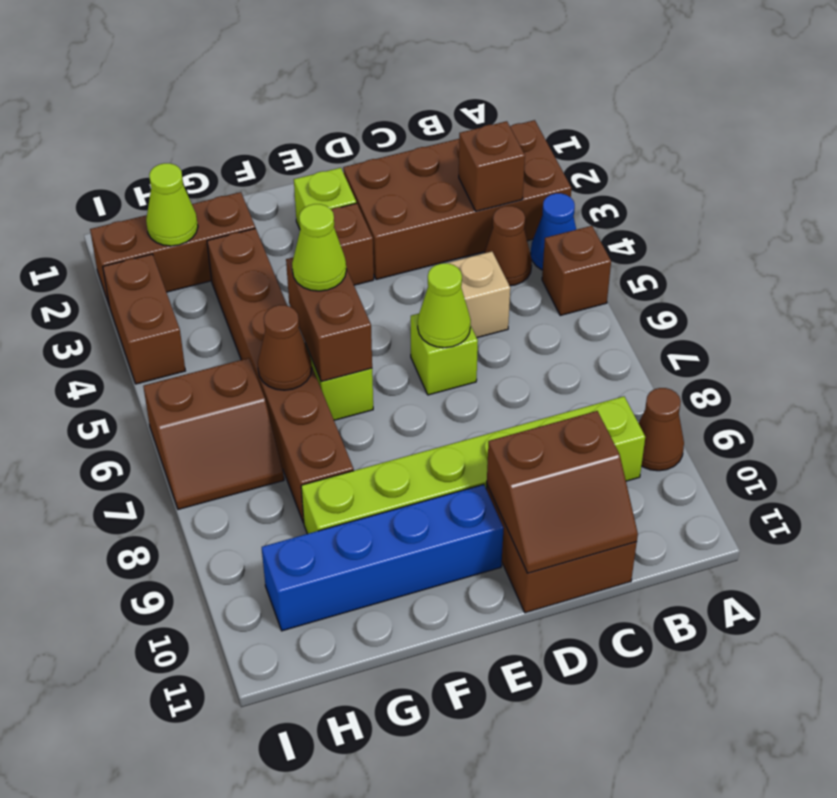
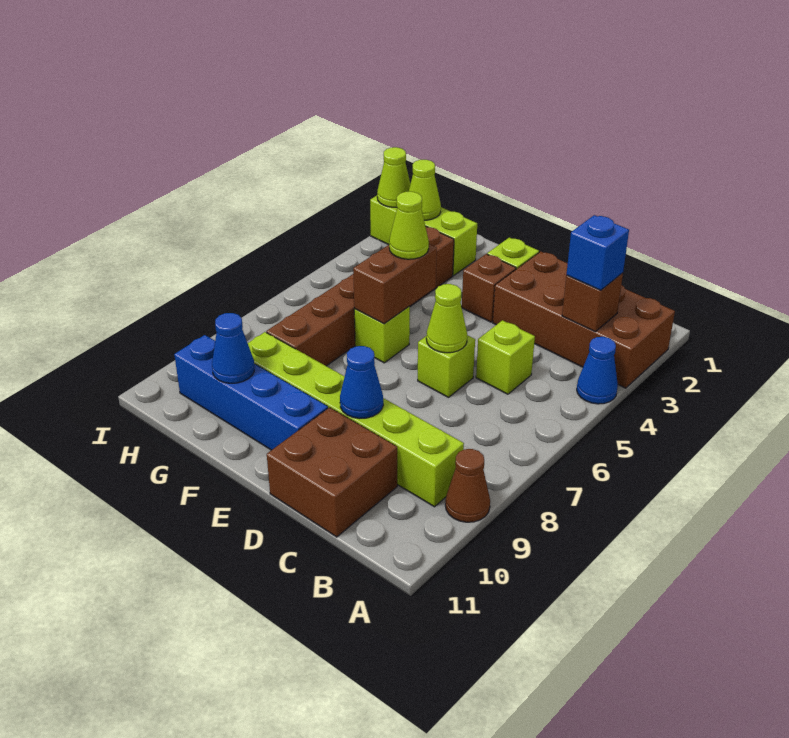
brown 1x1 brick [542,226,611,316] -> none
none -> blue 1x1 brick [566,215,629,290]
brown 1x1 cone [484,206,532,286] -> none
tan 1x1 brick [449,252,510,338] -> lime 1x1 brick [476,320,535,394]
brown 2x2 slope [487,411,638,573] -> none
none -> blue 1x1 cone [340,346,383,419]
brown 1x3 brick [90,192,255,304] -> lime 1x3 brick [370,196,477,276]
brown 1x1 cone [258,305,312,390] -> none
none -> blue 1x1 cone [212,313,254,383]
brown 2x2 slope [143,358,284,509] -> none
none -> lime 1x1 cone [377,147,410,207]
brown 1x2 brick [103,254,185,384] -> none

